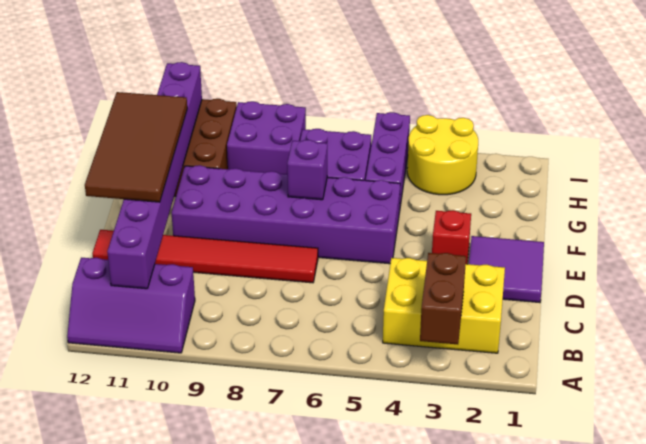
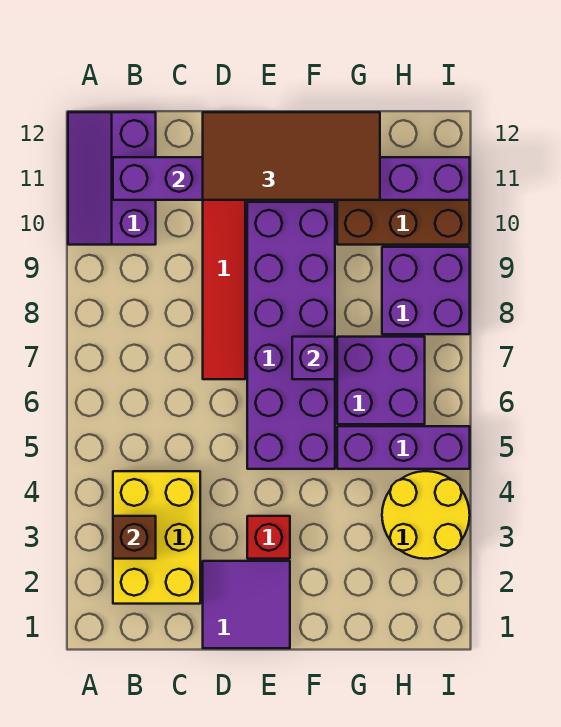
brown 1x2 brick [420,253,466,344] -> brown 1x1 brick [113,516,156,559]

